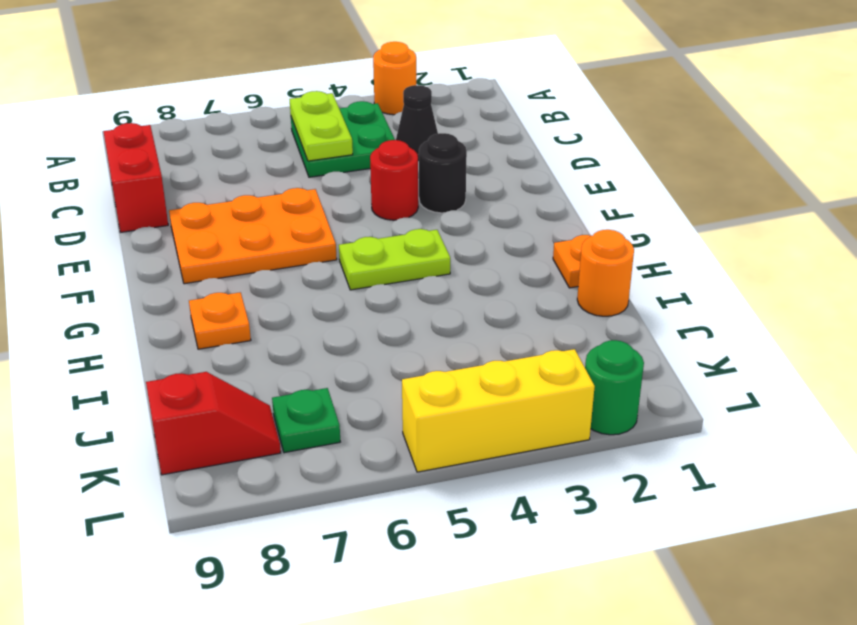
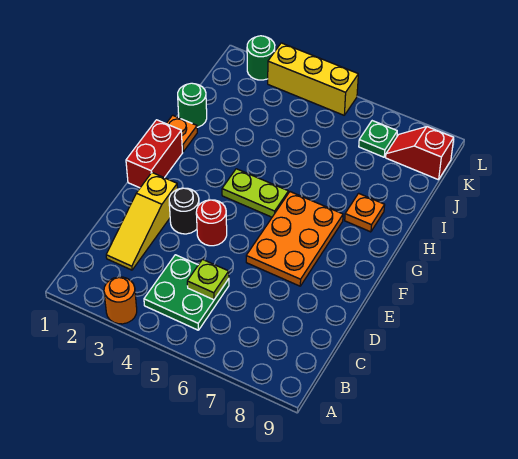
lime 1x2 plate [290,91,353,161] -> lime 1x1 plate [187,259,229,300]
none -> yellow 1x3 slope [106,173,178,270]
black 1x1 cone [396,85,438,161] -> none
red 1x2 brick [103,123,168,232] -> red 1x2 brick moved to [126,120,182,188]
orange 2x3 plate [169,188,337,284] -> orange 2x3 plate turned to [246,192,343,286]
orange 1x1 round brick [577,230,634,316] -> green 1x1 round brick [178,83,207,127]

